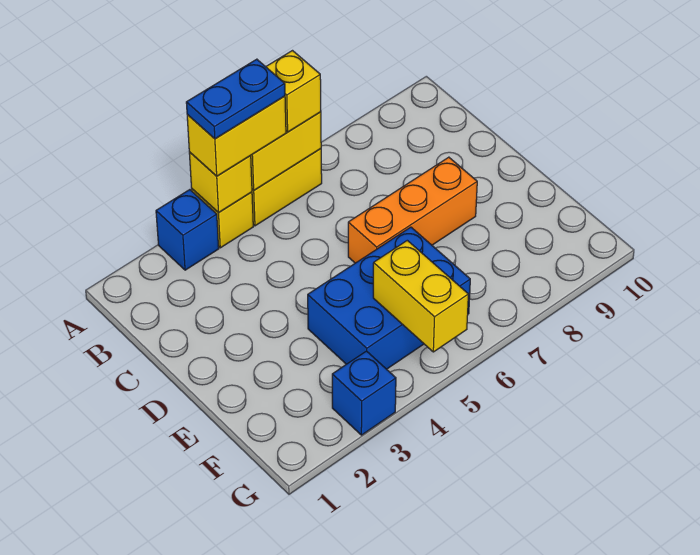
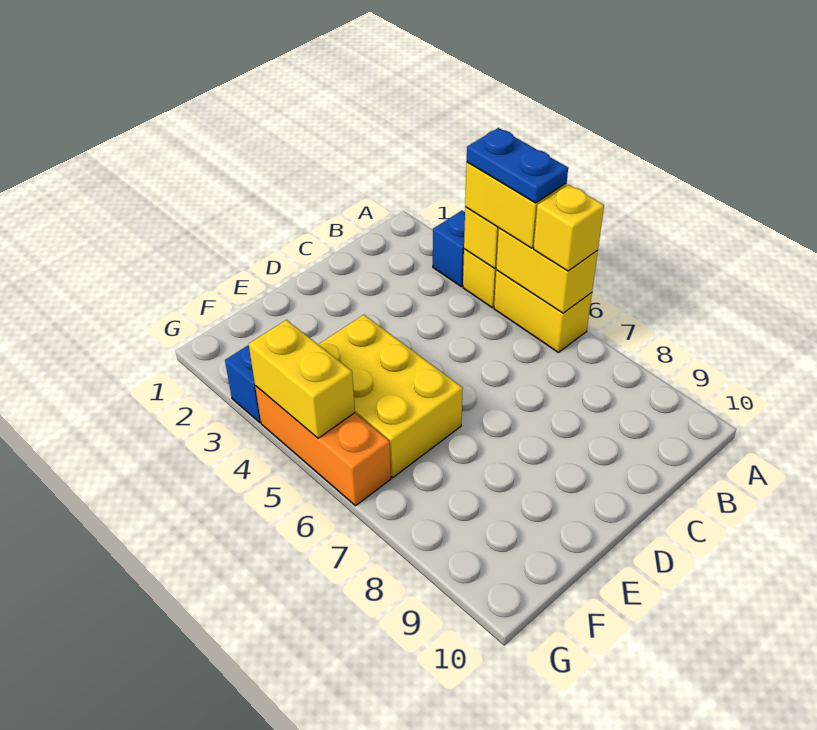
orange 1x3 brick [348,157,477,263] -> orange 1x3 brick moved to [255,386,391,506]
blue 2x3 brick [308,227,470,369] -> yellow 2x3 brick [318,315,463,478]
yellow 1x2 brick [373,240,468,352] -> yellow 1x2 brick turned to [249,320,355,438]

